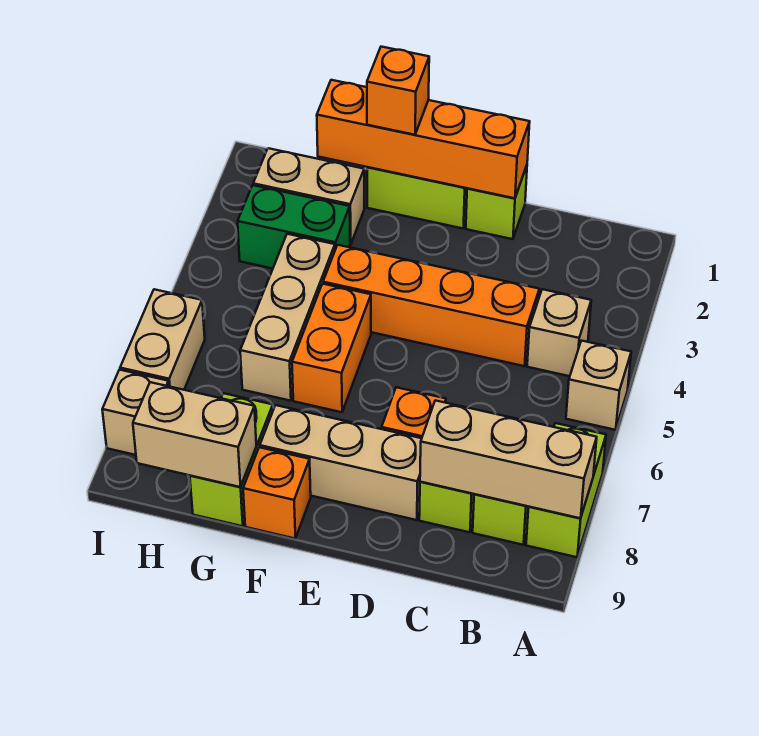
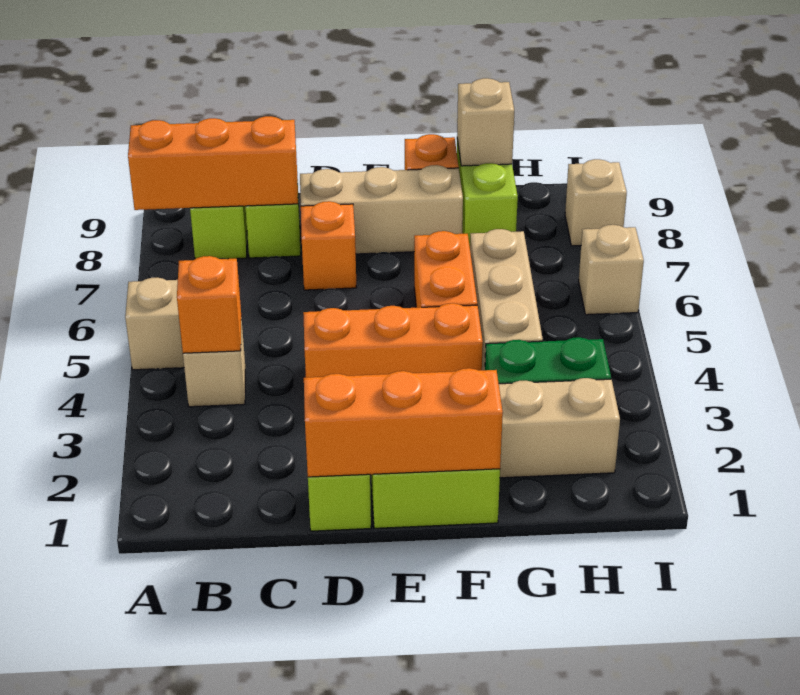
lime 1x2 brick [526,423,606,557] -> none
tan 1x3 brick [420,400,597,518] -> orange 1x3 brick [128,116,298,210]
orange 1x4 brick [323,245,539,366] -> orange 1x3 brick [303,303,483,377]
orange 1x4 brick [317,80,530,198] -> orange 1x3 brick [304,368,503,477]
orange 1x1 brick [367,47,429,135] -> orange 1x1 brick moved to [177,256,241,353]
tan 1x2 brick [133,382,256,487] -> tan 1x1 brick [457,78,514,166]
tan 1x2 brick [120,289,205,390] -> tan 1x1 brick [579,225,644,315]

